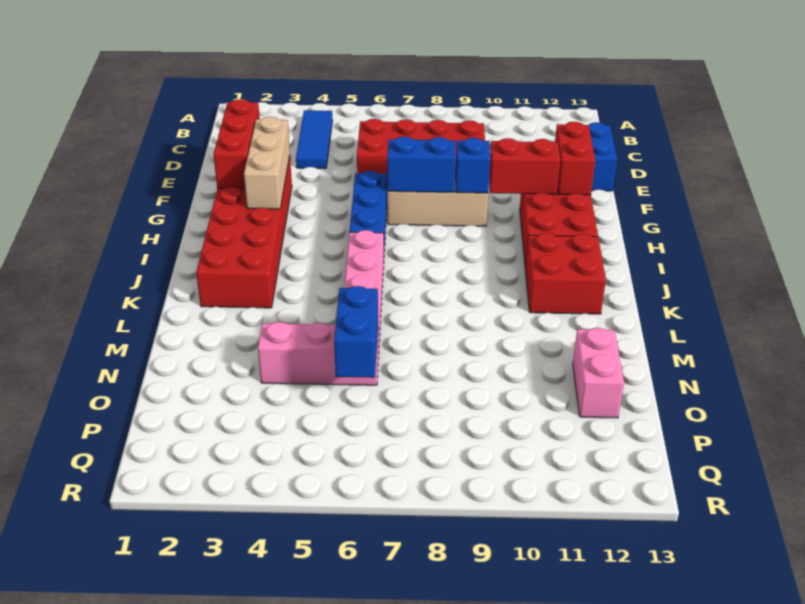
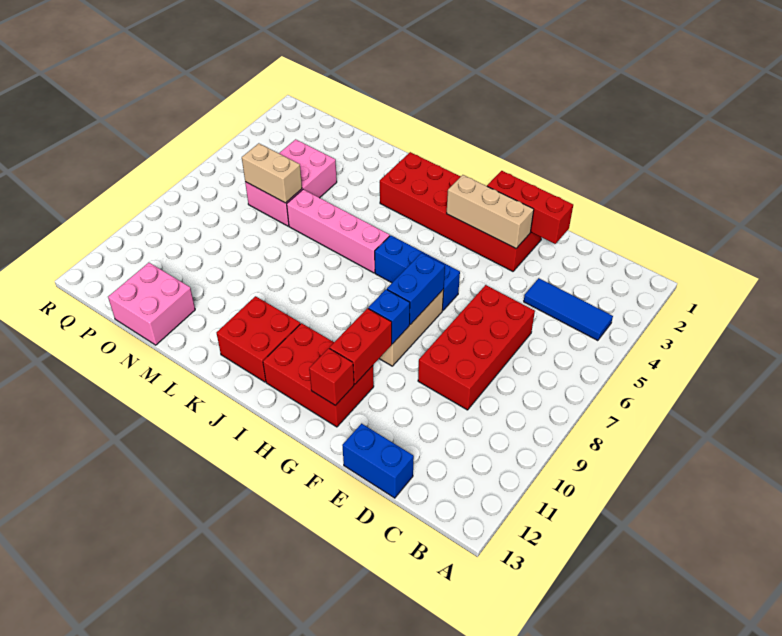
red 1x2 brick [555,122,595,195] -> red 1x1 brick [309,348,354,405]
pink 1x3 brick [258,322,378,385] -> pink 2x3 brick [245,139,337,226]
blue 1x2 brick [334,286,378,378] -> tan 1x2 brick [242,143,302,203]
pink 1x2 brick [573,328,624,418] -> pink 2x2 brick [108,263,195,345]

